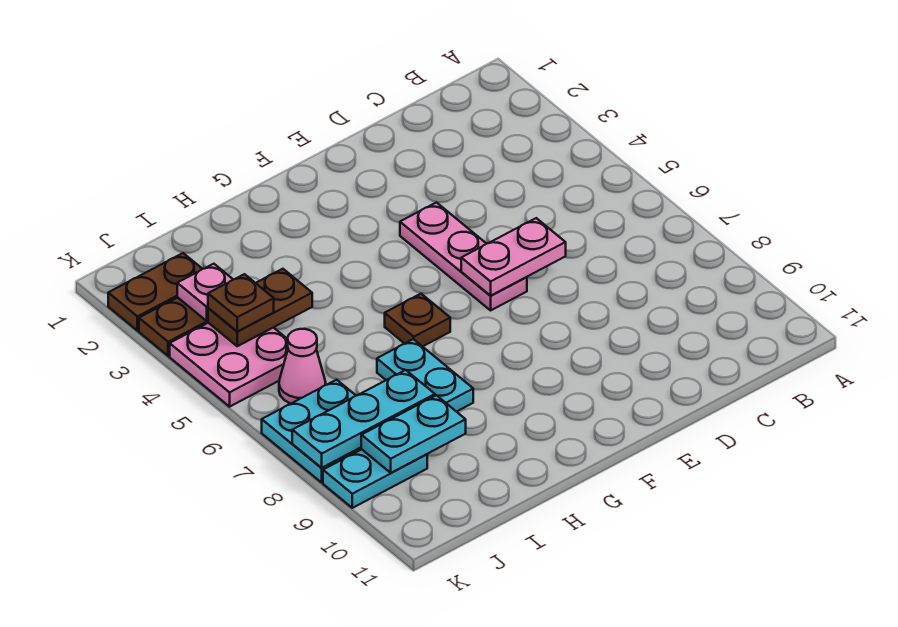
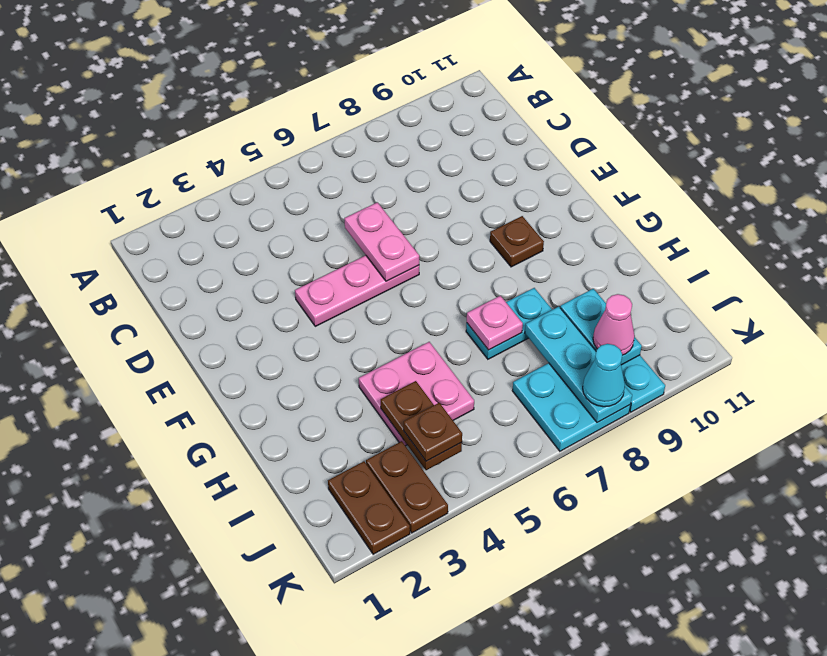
brown 1x1 plate [385,294,450,347] -> brown 1x1 plate moved to [490,216,544,267]
pink 1x1 plate [177,264,233,321] -> pink 1x1 plate moved to [467,296,523,350]
pink 2x2 plate [170,323,288,407] -> pink 2x2 plate moved to [359,342,474,446]
pink 1x1 cone [279,329,326,403] -> pink 1x1 cone moved to [593,294,635,355]
none -> cyan 1x1 cone [583,344,625,407]

